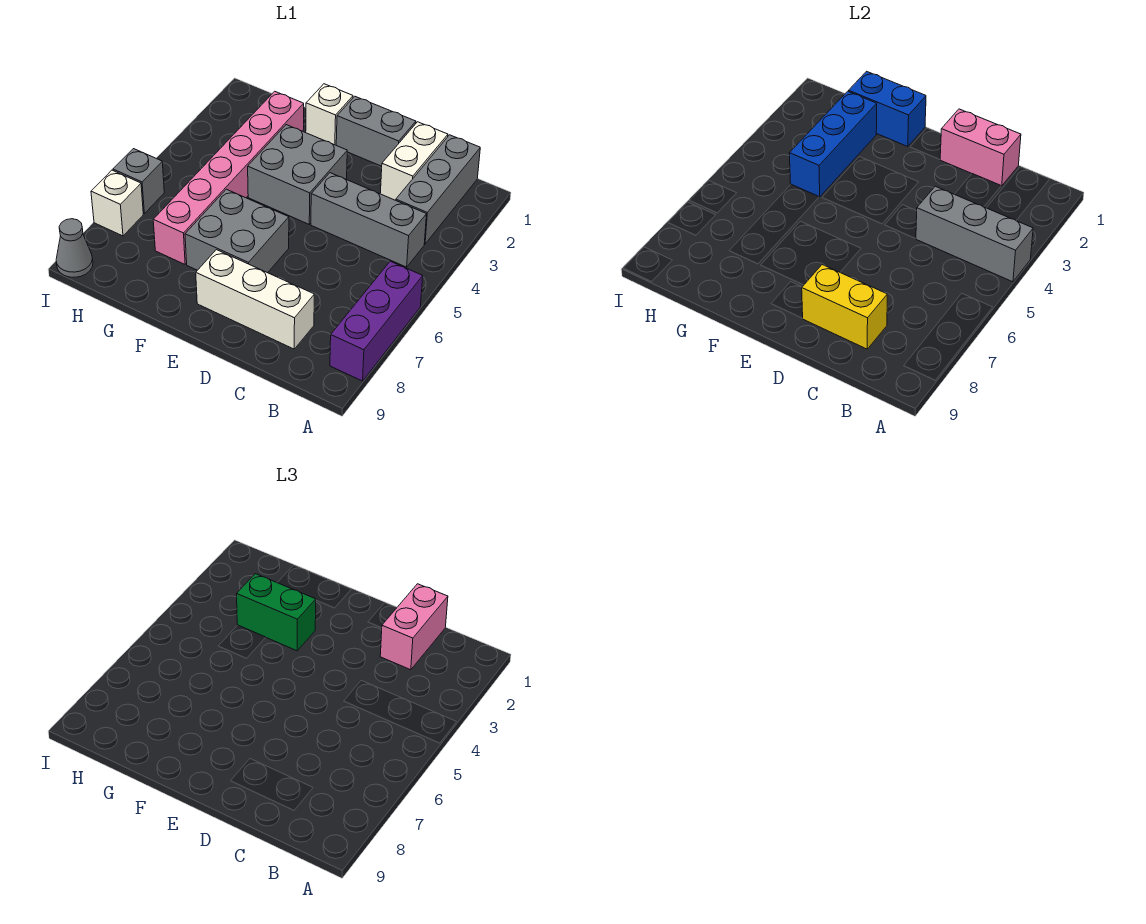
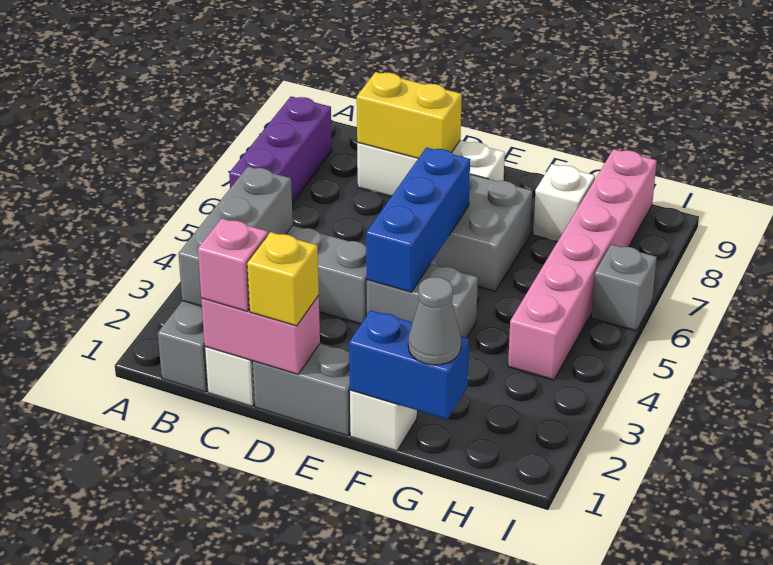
grey 1x3 brick [916,186,1033,282] -> grey 1x3 brick turned to [179,167,293,306]
pink 1x2 brick [380,584,448,670] -> pink 1x1 brick [198,218,268,311]
none -> yellow 1x1 brick [247,232,319,326]
grey 2x2 brick [248,125,347,224] -> grey 1x2 brick [367,264,478,338]
green 1x2 brick [237,574,316,651] -> none
pink 1x6 brick [153,91,304,264] -> pink 1x6 brick moved to [508,149,657,380]
blue 1x3 brick [789,91,877,197] -> blue 1x3 brick moved to [366,147,470,292]
white 1x1 brick [91,170,143,236] -> white 1x1 brick moved to [533,164,595,241]
grey 1x1 cone [56,219,93,277] -> grey 1x1 cone moved to [408,277,461,365]

